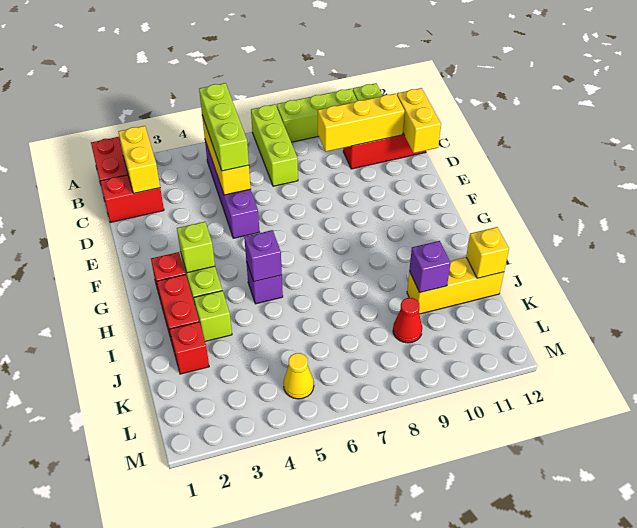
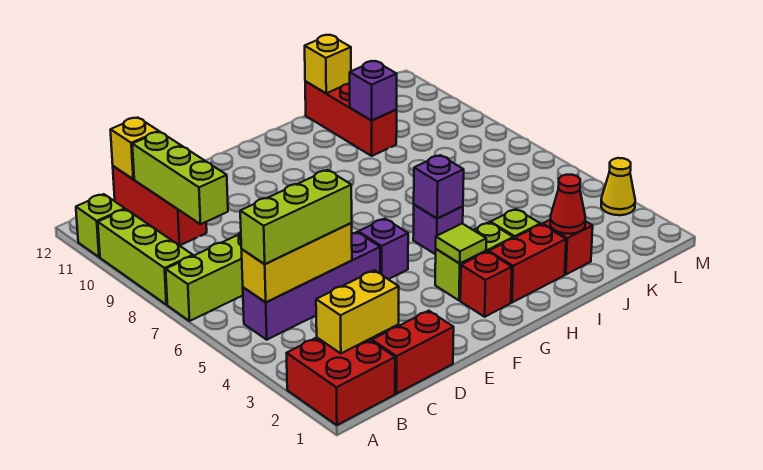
red 1x2 brick [100,175,164,223] -> red 1x2 brick turned to [372,311,454,394]
yellow 1x3 brick [318,94,405,151] -> lime 1x3 brick [132,132,228,224]
yellow 1x2 brick [397,88,441,153] -> yellow 1x1 brick [110,118,159,179]
none -> purple 1x1 brick [358,219,408,279]
lime 1x1 brick [177,222,215,273] -> lime 1x1 tile [436,223,486,263]
yellow 1x3 brick [407,257,504,314] -> red 1x3 brick [305,81,397,156]
red 1x1 cone [393,298,422,343] -> red 1x1 cone moved to [550,175,585,234]
yellow 1x1 cone [283,353,314,399] -> yellow 1x1 cone moved to [601,158,635,215]

